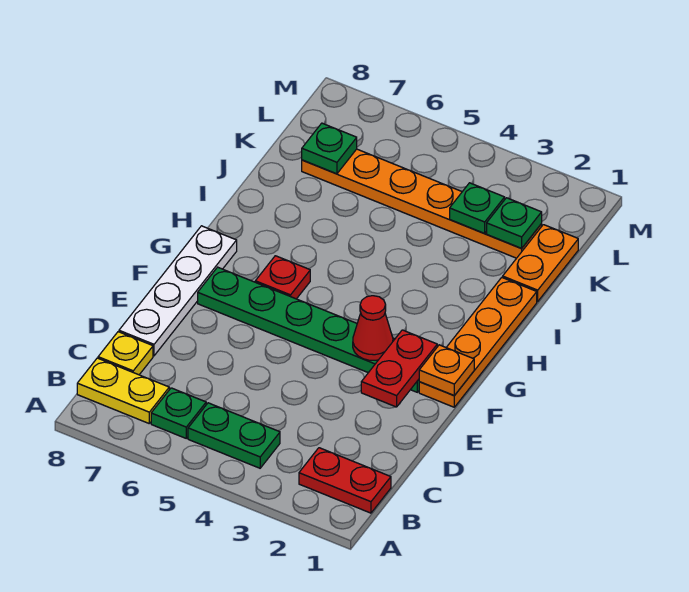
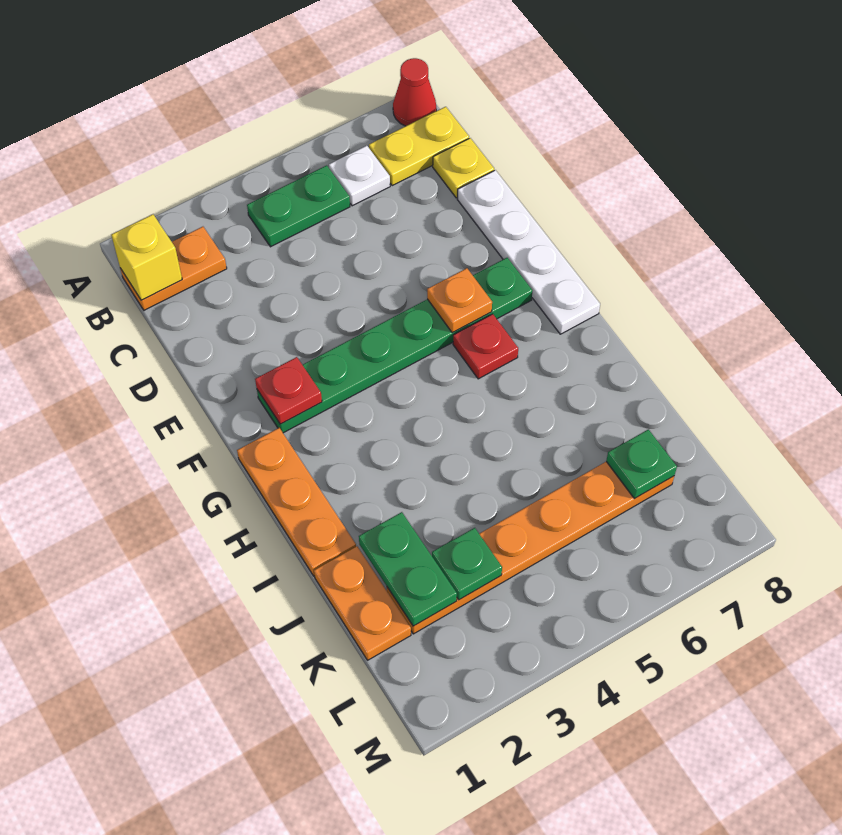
red 1x2 plate [299,448,391,513] -> orange 1x2 plate [120,227,227,310]
none -> yellow 1x1 brick [111,214,182,300]
green 1x1 plate [151,388,206,438] -> white 1x1 plate [329,146,390,206]
red 1x2 plate [361,330,437,407] -> red 1x1 plate [255,357,322,424]
orange 1x4 plate [419,278,537,407] -> orange 1x3 plate [237,428,356,576]
orange 1x1 plate [419,345,474,395] -> orange 1x1 plate moved to [427,268,492,333]
red 1x1 cone [353,296,393,360] -> red 1x1 cone moved to [393,58,436,126]
green 1x1 plate [487,198,542,248] -> green 1x2 plate [359,512,457,626]

